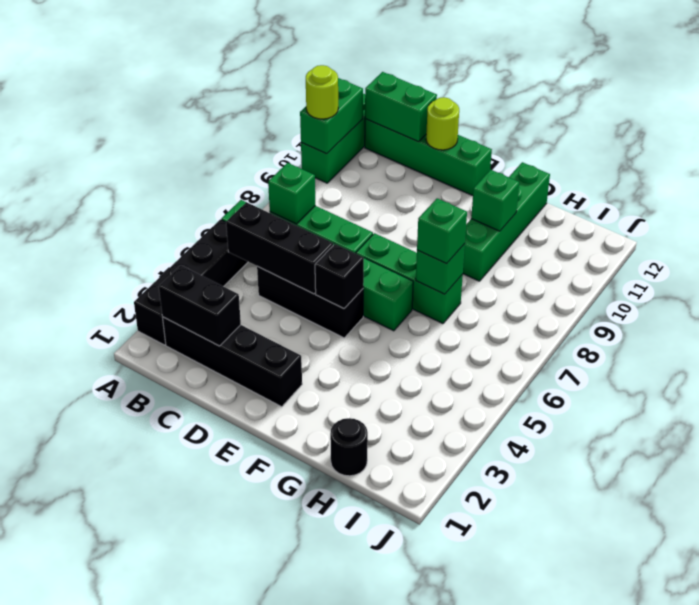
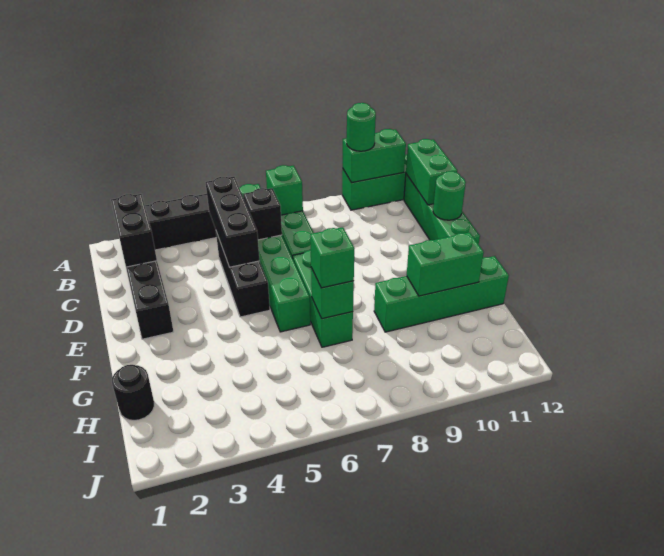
lime 1x1 round brick [306,65,338,119] -> green 1x1 round brick [347,103,376,151]
lime 1x1 round brick [426,97,459,150] -> green 1x1 round brick [433,171,466,220]
black 1x1 brick [315,244,364,309] -> black 1x1 brick moved to [243,188,282,240]
green 1x1 brick [471,170,519,231] -> green 1x2 brick [407,232,484,296]

